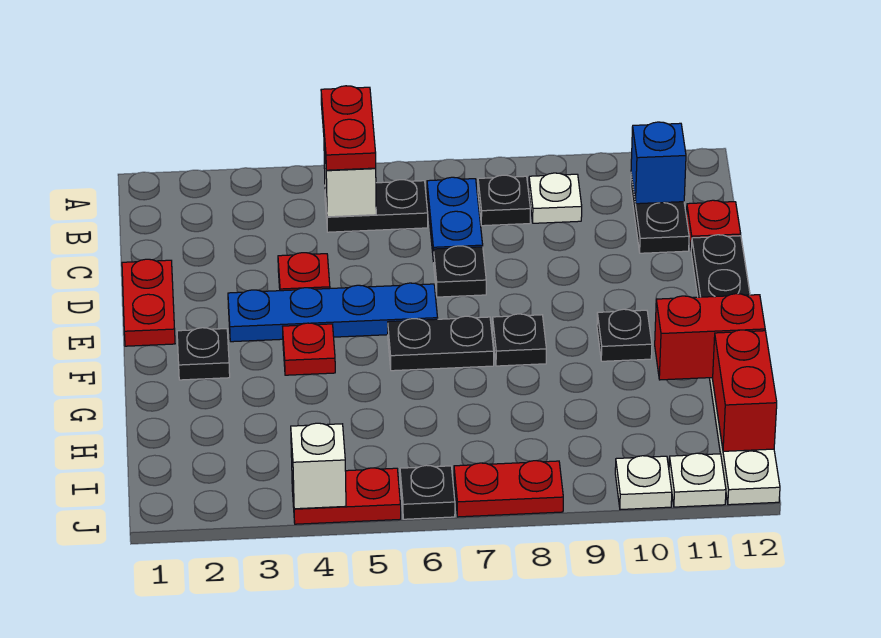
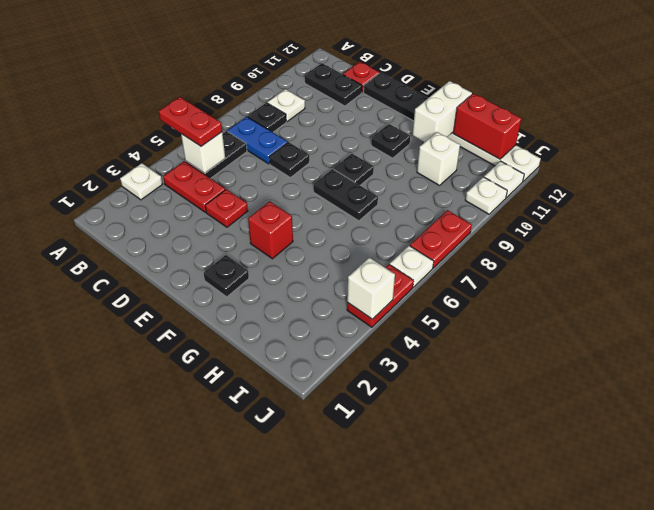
none -> white 1x1 plate [120,163,163,200]
blue 1x1 brick [631,122,686,204] -> none
red 1x2 plate [122,259,175,346] -> red 1x2 plate moved to [163,161,225,212]
blue 1x4 plate [228,283,438,342] -> none
red 1x1 plate [283,323,335,375] -> red 1x1 brick [248,201,293,259]
black 1x2 plate [388,316,494,371] -> black 1x2 plate turned to [314,169,378,221]
red 1x2 brick [655,294,765,380] -> white 1x2 brick [413,81,472,142]
none -> white 1x1 brick [417,132,460,185]
black 1x1 plate [400,465,455,519] -> white 1x1 plate [390,246,434,287]

